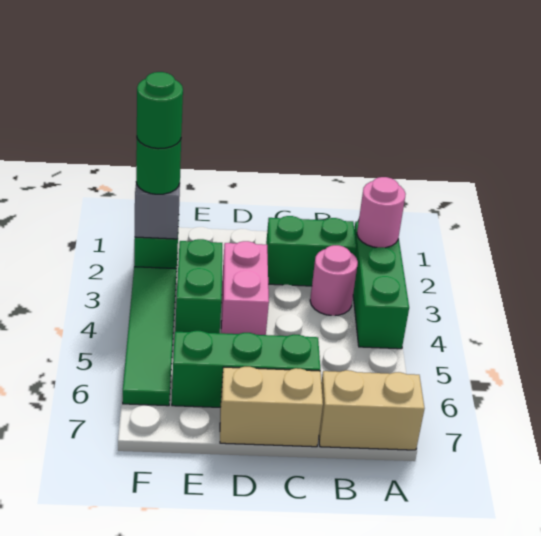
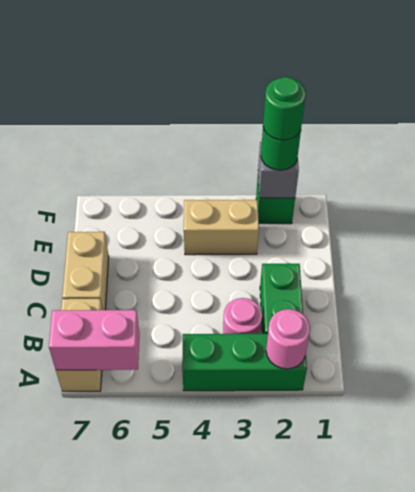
green 1x3 brick [172,331,320,407] -> none
pink 1x2 brick [221,241,269,335] -> pink 1x2 brick moved to [49,310,139,370]
green 1x2 brick [175,239,222,333] -> tan 1x2 brick [184,200,259,255]
green 1x4 tile [123,267,176,406] -> none

